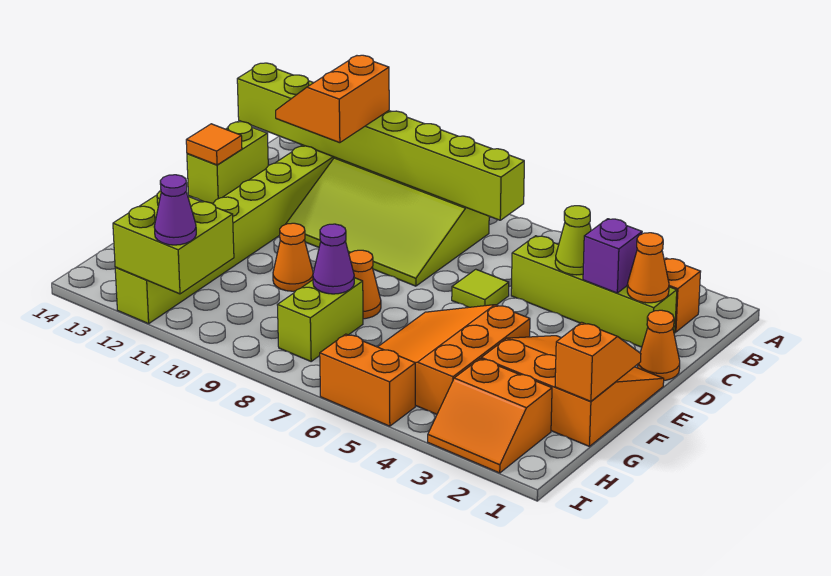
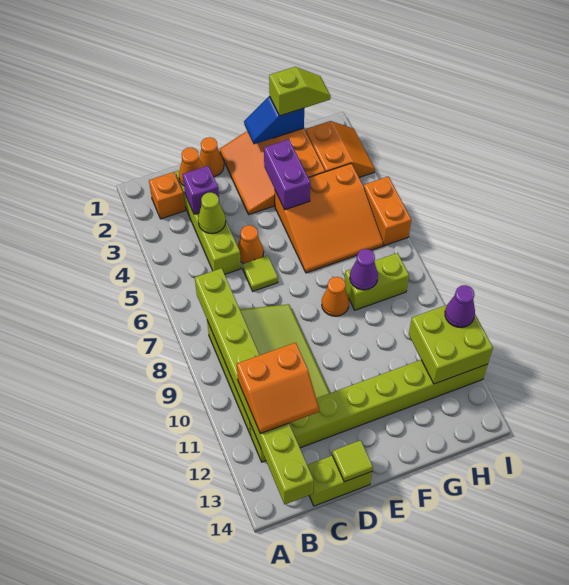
orange 1x1 tile [186,124,242,165] -> lime 1x1 tile [332,440,373,482]
orange 1x2 slope [555,322,641,401] -> blue 1x2 slope [244,96,304,144]
none -> purple 1x2 brick [264,139,310,210]
orange 1x1 cone [273,223,313,291] -> orange 1x1 cone moved to [238,225,264,264]
none -> lime 1x2 slope [269,67,331,116]

